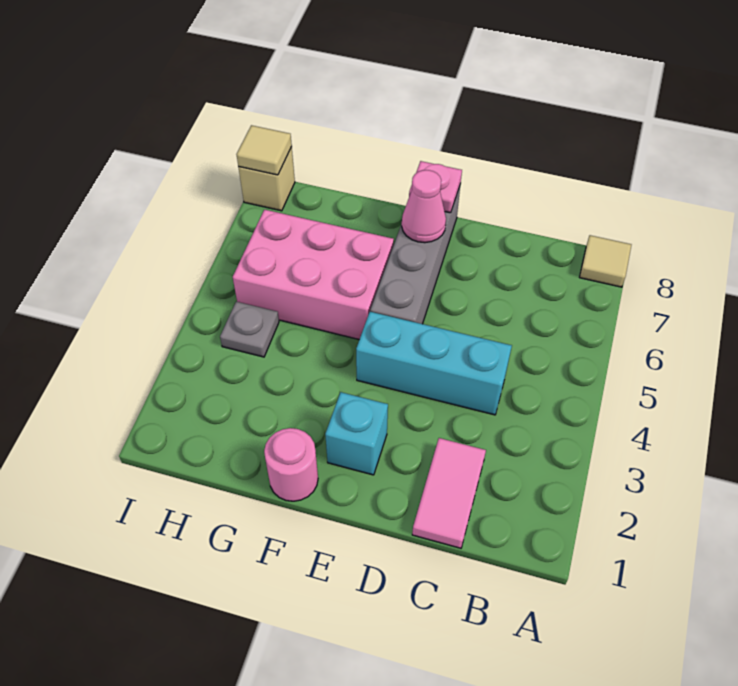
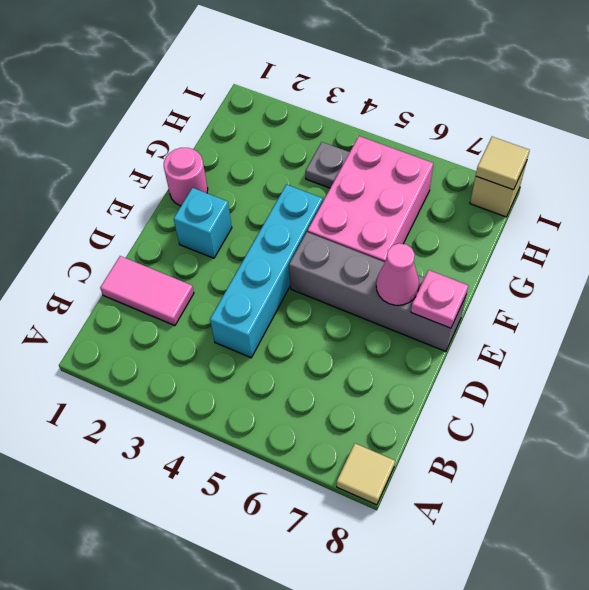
cyan 1x3 brick [356,312,512,415] -> cyan 1x4 brick [210,184,323,358]

